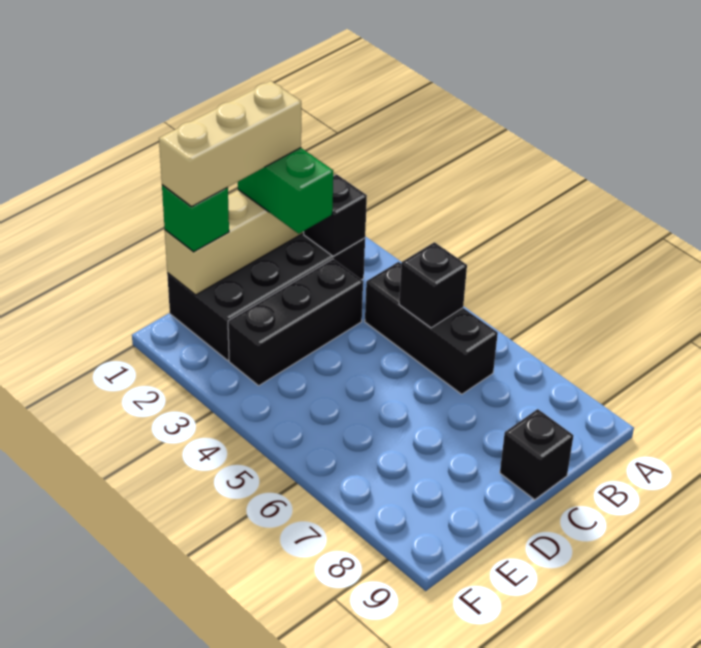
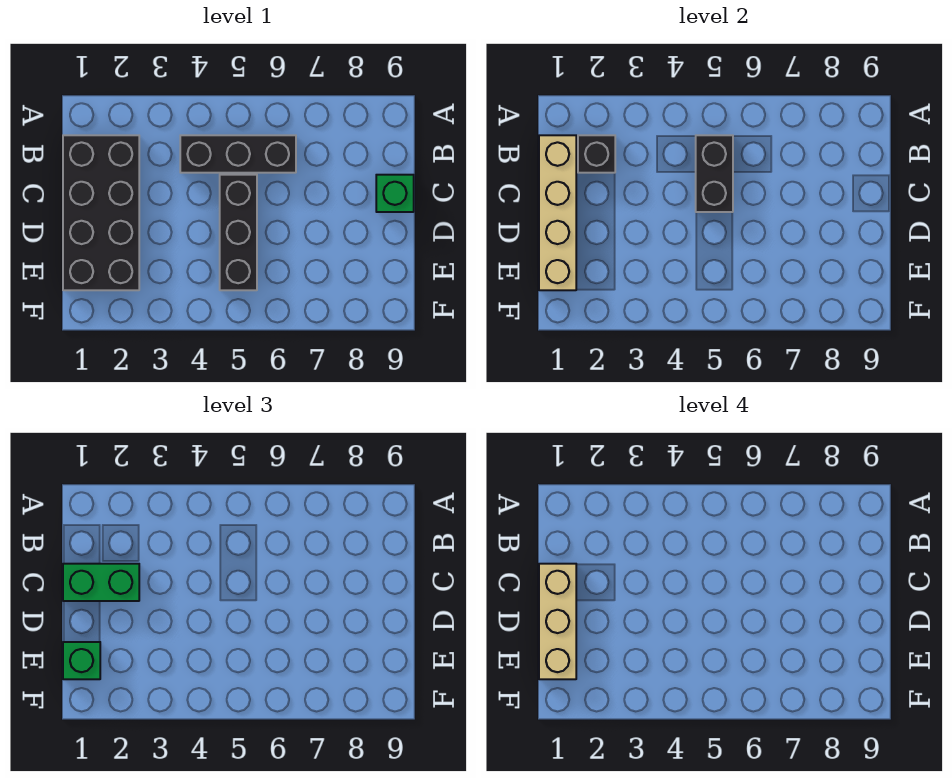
black 1x1 brick [399,242,467,328] -> black 1x2 brick [696,135,733,212]
black 1x3 brick [228,259,363,386] -> black 1x3 brick moved to [220,175,257,290]
black 1x1 brick [500,409,573,500] -> green 1x1 brick [376,175,414,212]

